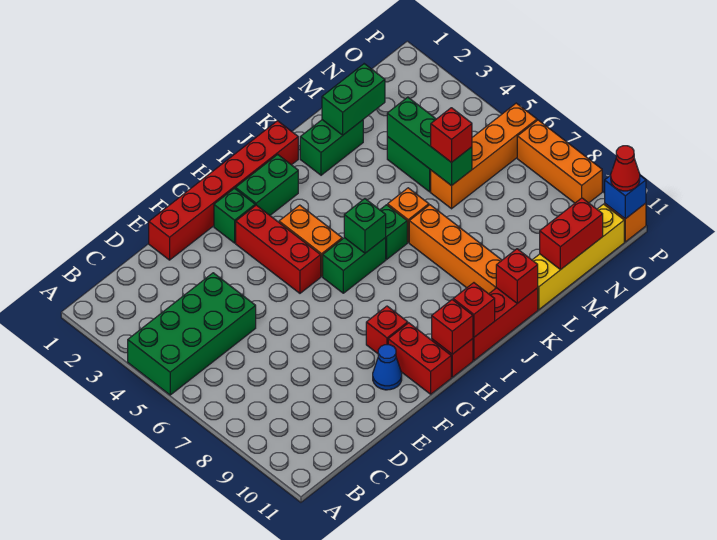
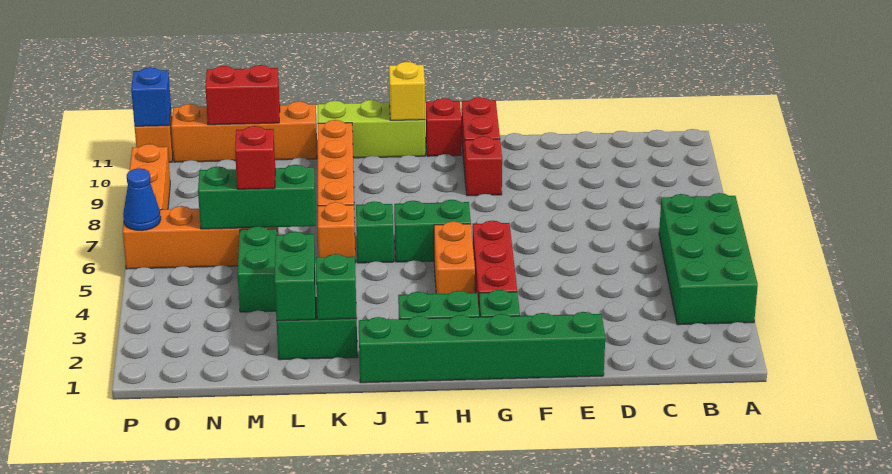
green 2x4 brick [128,273,256,395] -> green 2x4 brick turned to [659,193,758,325]
red 1x6 brick [149,121,298,260] -> green 1x6 brick [359,312,605,383]
blue 1x1 cone [373,345,402,390] -> blue 1x1 cone moved to [123,168,161,230]
red 1x1 brick [432,300,473,354] -> none
green 1x1 brick [344,199,386,253] -> green 1x1 brick moved to [316,254,357,320]
red 1x3 brick [473,288,538,360] -> lime 1x3 brick [318,100,425,158]
red 1x1 brick [453,283,495,337] -> yellow 1x1 brick [389,62,425,120]
red 1x1 brick [496,249,538,303] -> none
green 1x2 brick [322,64,385,135] -> green 1x2 brick turned to [274,232,316,321]
yellow 1x4 brick [533,204,624,310] -> orange 1x4 brick [171,101,317,162]
green 1x3 brick [387,97,472,186] -> green 1x3 brick turned to [198,165,316,229]
red 1x1 cone [611,146,640,191] -> none

